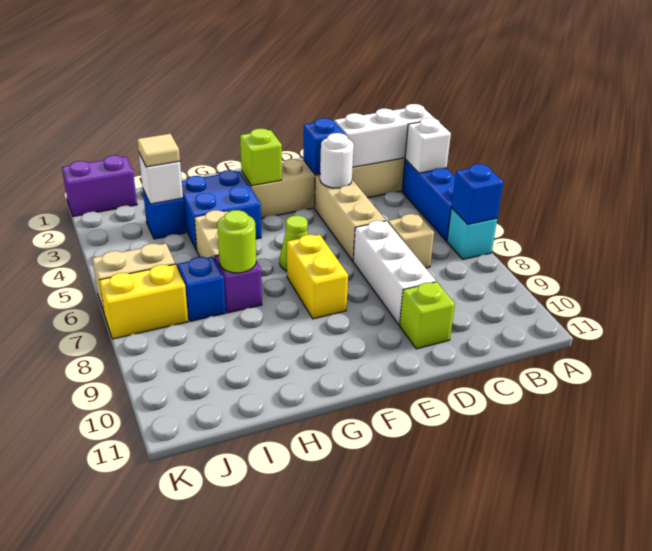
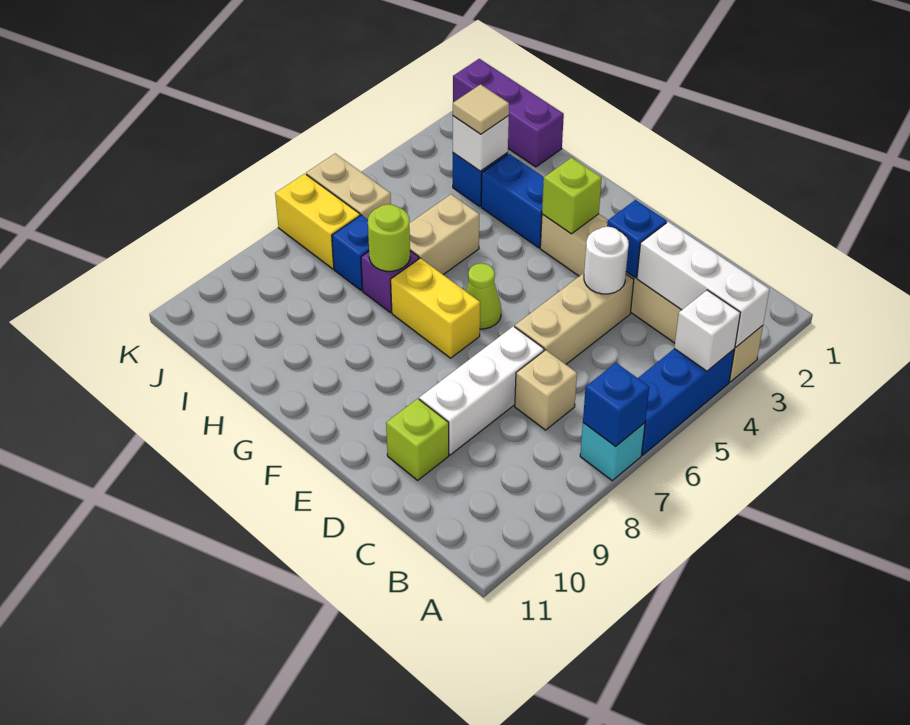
yellow 1x2 brick [287,235,348,319] -> yellow 1x2 brick turned to [391,258,480,358]
blue 2x2 brick [182,170,261,250] -> blue 1x2 brick [481,154,544,248]
purple 1x2 brick [62,155,137,216] -> purple 1x3 brick [453,59,564,167]

